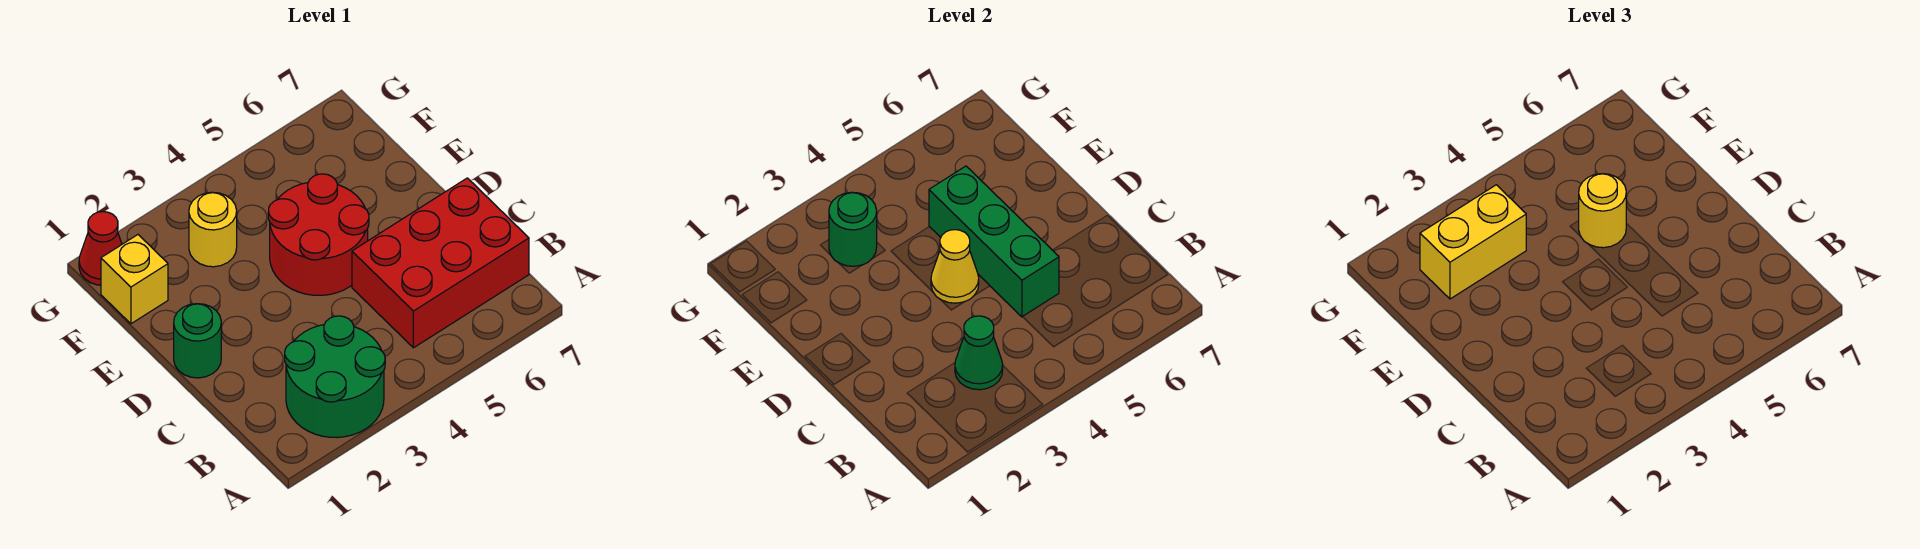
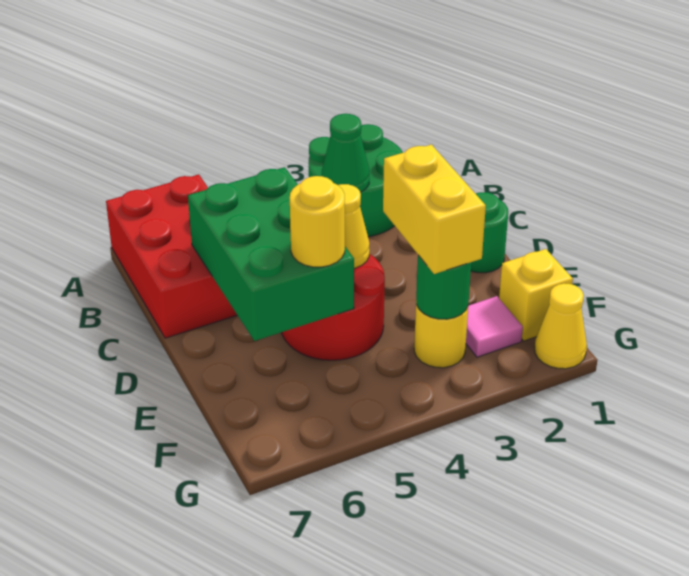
red 2x3 brick [352,178,529,348] -> red 2x3 brick turned to [106,174,237,338]
green 1x3 brick [929,166,1059,317] -> green 2x3 brick [188,167,354,341]
none -> pink 1x1 tile [466,296,523,357]
yellow 1x2 brick [1420,185,1526,299] -> yellow 1x2 brick turned to [383,144,486,274]
red 1x1 cone [79,212,122,285] -> yellow 1x1 cone [535,283,587,369]

